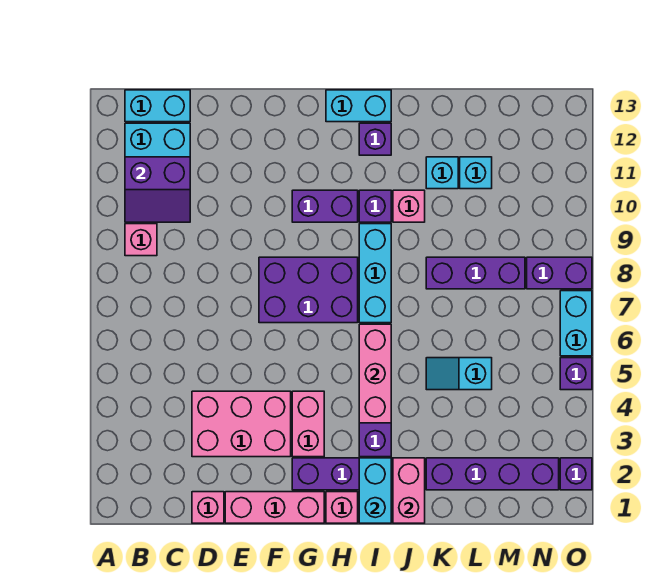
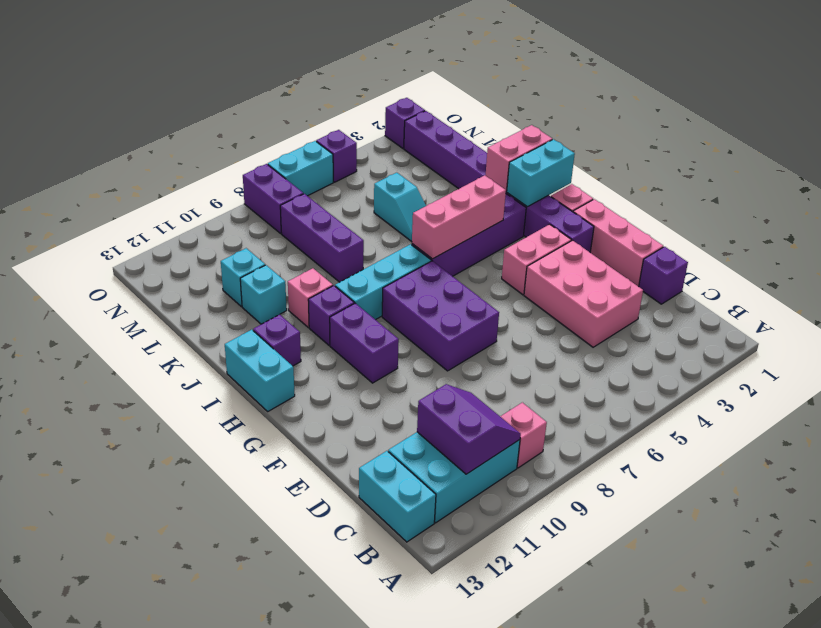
pink 1x1 brick [192,492,224,523] -> purple 1x1 brick [639,247,688,304]

